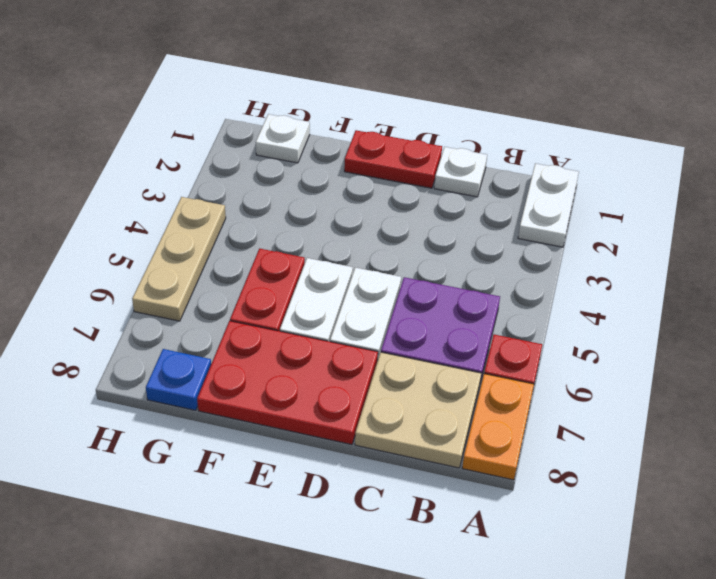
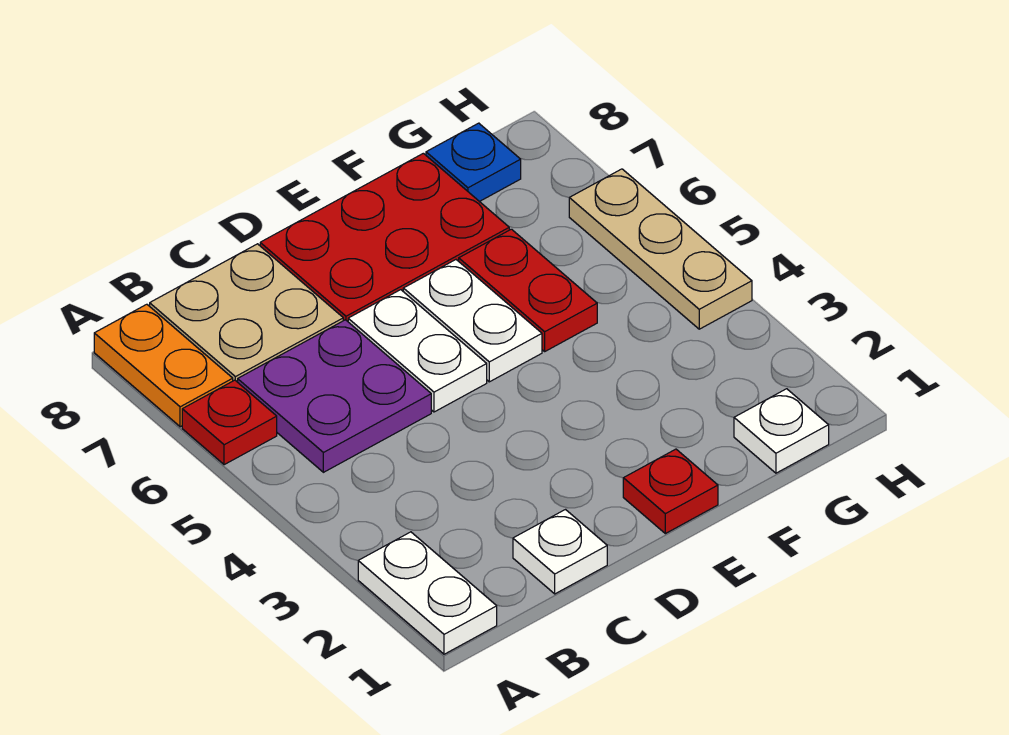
red 1x2 plate [344,130,442,188] -> red 1x1 plate [623,449,718,534]

